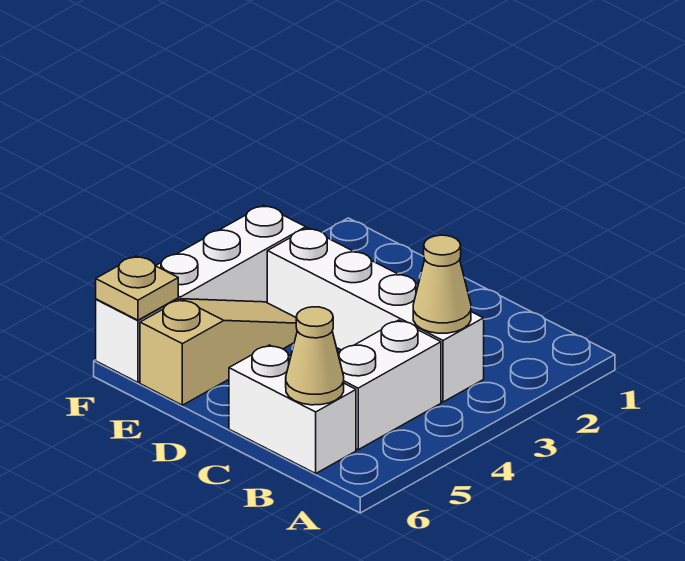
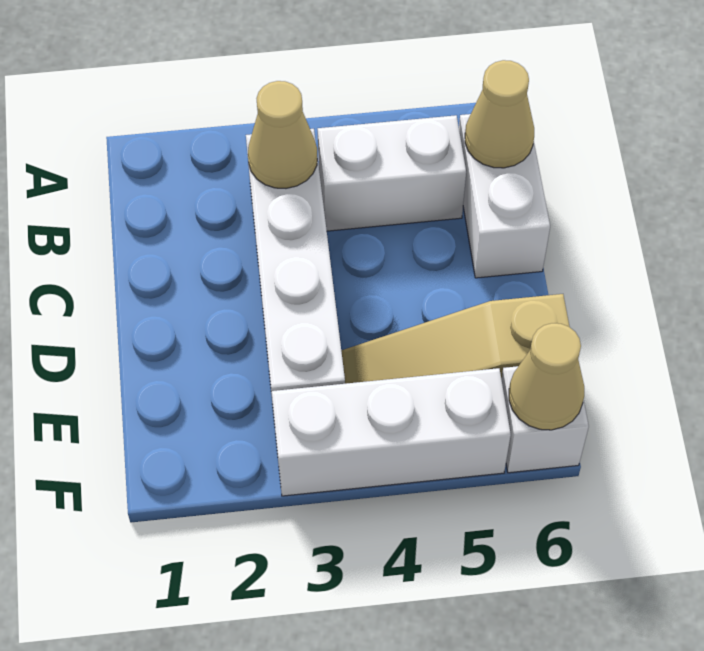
tan 1x1 plate [96,256,178,320] -> tan 1x1 cone [509,323,584,430]

